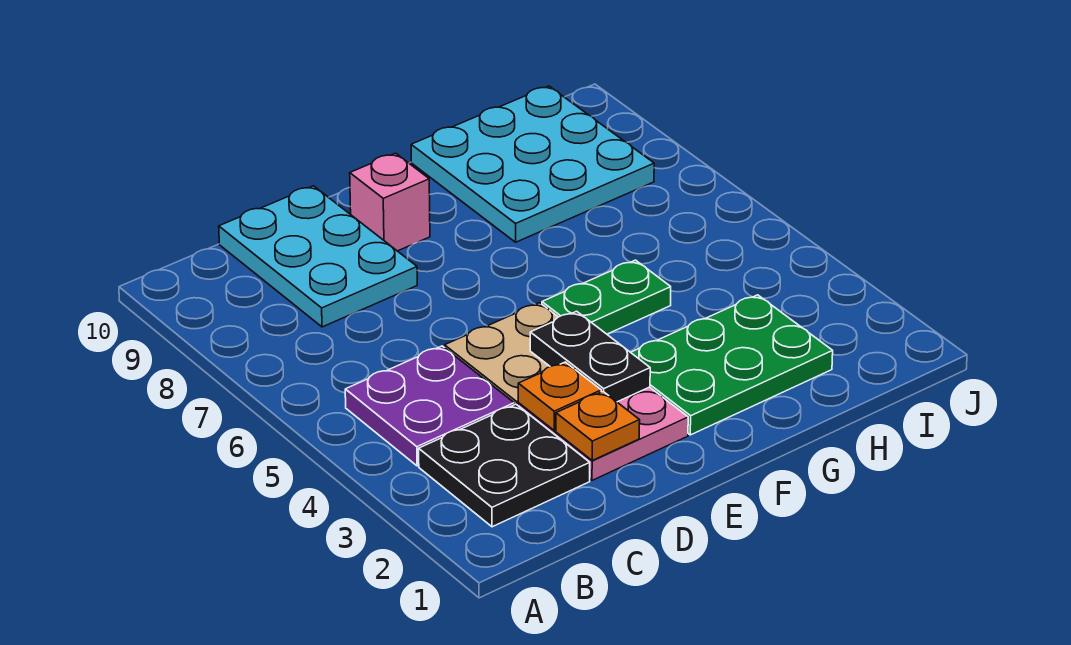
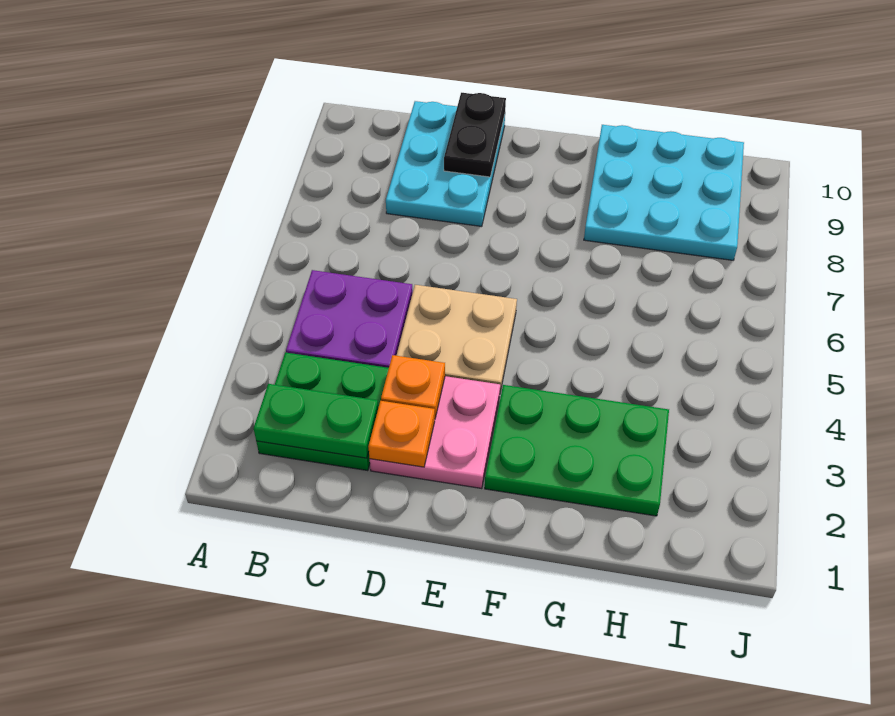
black 2x2 plate [419,404,590,527] -> green 2x2 plate [256,352,389,471]
black 1x2 plate [530,311,650,402] -> black 1x2 plate moved to [444,93,506,177]
pink 1x1 brick [350,153,430,251] -> none
green 1x2 plate [542,260,671,334] -> green 1x2 plate moved to [254,384,378,458]

